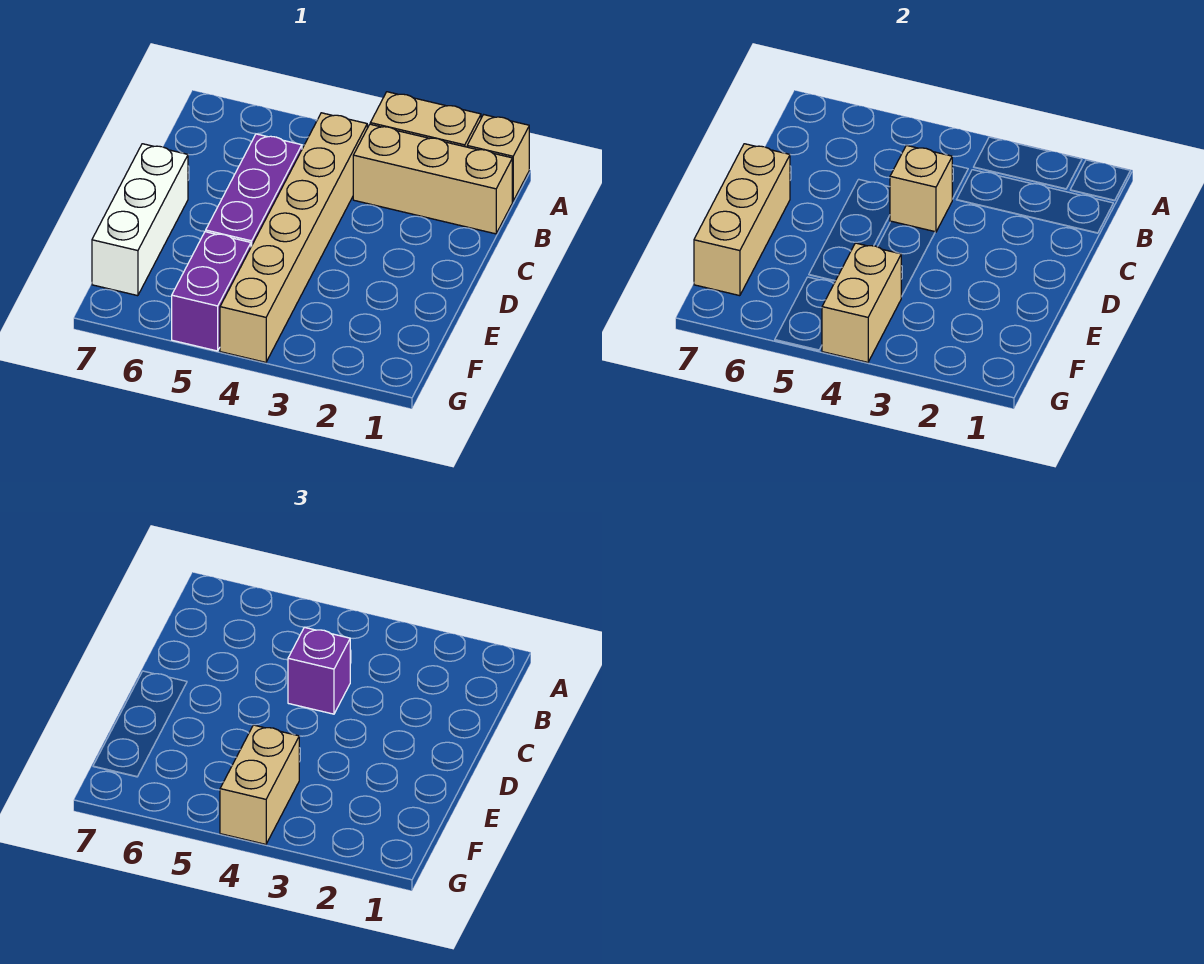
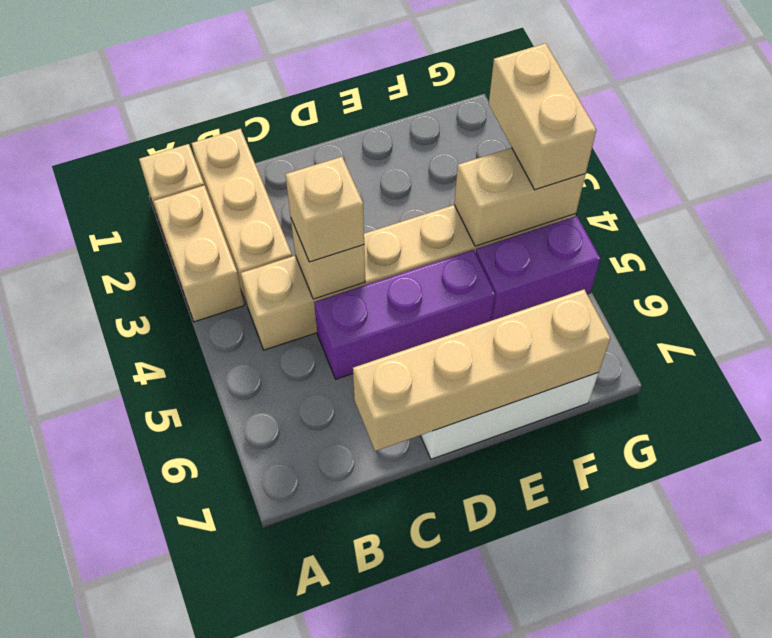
purple 1x1 brick [288,627,350,714] -> tan 1x1 brick [285,157,364,262]
tan 1x3 brick [694,144,790,296] -> tan 1x4 brick [353,290,610,451]
tan 1x2 brick [220,725,299,844] -> tan 1x2 brick turned to [489,43,596,190]

